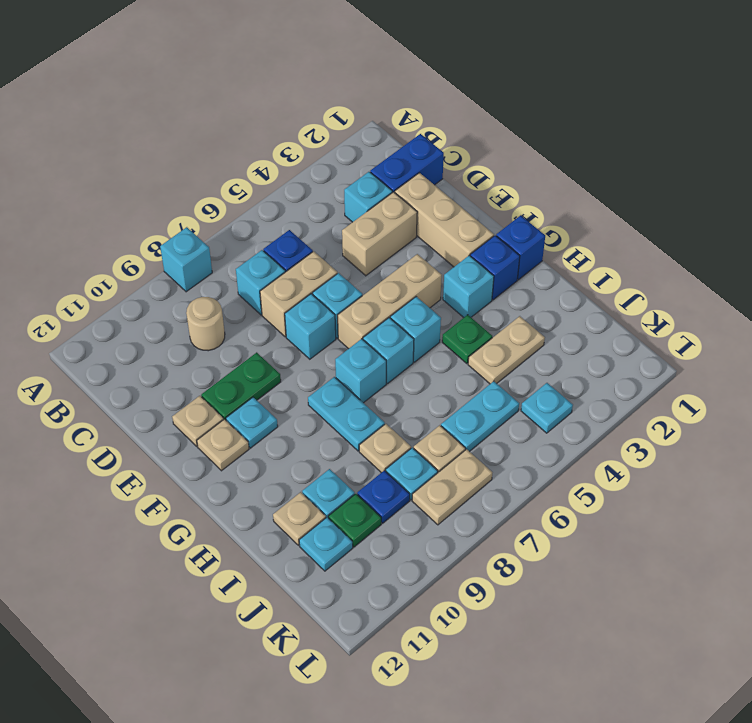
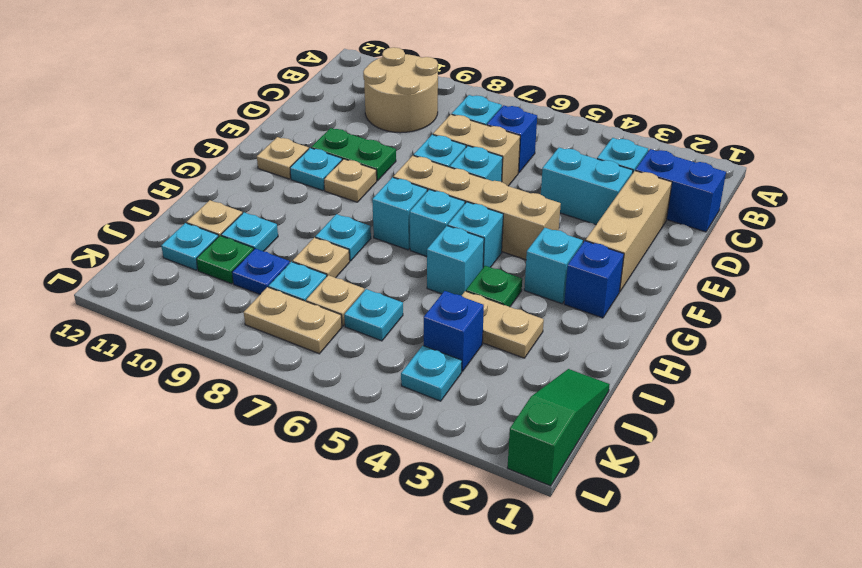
cyan 1x1 brick [160,227,212,292] -> cyan 1x1 brick moved to [427,226,484,296]
tan 1x1 round brick [186,297,225,351] -> tan 2x2 round brick [363,47,438,133]
tan 1x2 brick [342,192,417,276] -> cyan 1x2 brick [541,148,633,225]
tan 1x1 plate [172,396,223,446] -> tan 1x1 plate moved to [324,159,377,202]
tan 1x3 brick [338,254,442,349] -> tan 1x4 brick [393,156,561,260]
blue 1x1 brick [496,215,545,280] -> blue 1x1 brick moved to [424,291,484,371]
cyan 1x2 plate [308,377,385,451] -> cyan 1x1 plate [315,214,371,261]
none -> green 1x3 slope [508,369,610,486]
cyan 1x2 plate [441,381,519,451] -> cyan 1x1 plate [344,289,403,341]

